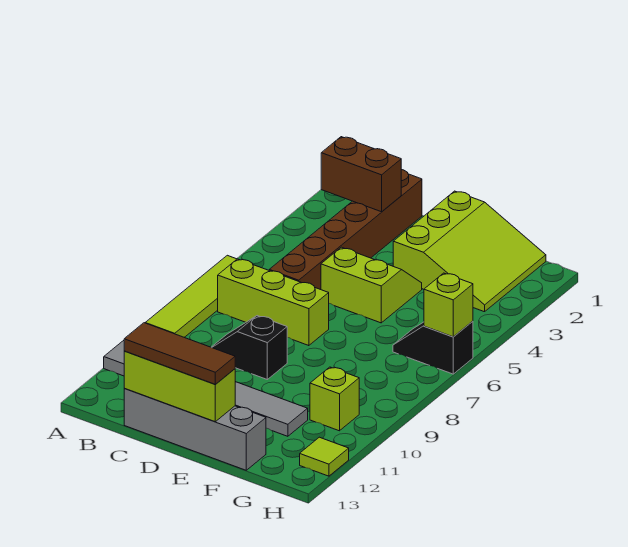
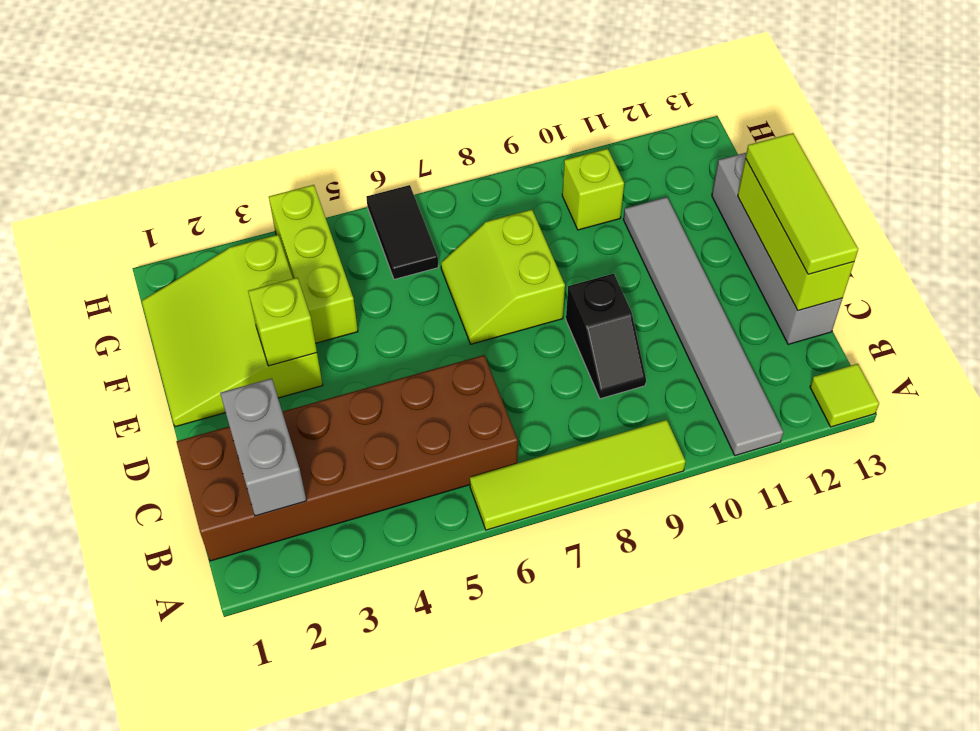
brown 1x2 brick [321,137,401,212] -> grey 1x2 brick [220,378,306,516]
lime 1x3 brick [218,259,329,346] -> lime 1x3 brick moved to [269,185,358,343]
brown 1x6 brick [269,170,422,290] -> brown 2x6 brick [176,355,518,561]
brown 1x3 tile [124,323,235,384] -> lime 1x3 tile [746,133,858,274]
lime 2x2 slope [321,247,422,323] -> lime 2x2 slope moved to [441,210,565,344]
lime 3x3 slope [393,191,546,312] -> lime 3x3 slope turned to [142,235,323,427]
black 1x2 slope [393,321,473,374] -> black 1x2 tile [366,185,438,279]
lime 1x1 brick [424,273,473,337] -> lime 1x1 brick moved to [248,278,317,366]
lime 1x1 tile [300,437,349,476] -> lime 1x1 tile moved to [810,364,879,427]

